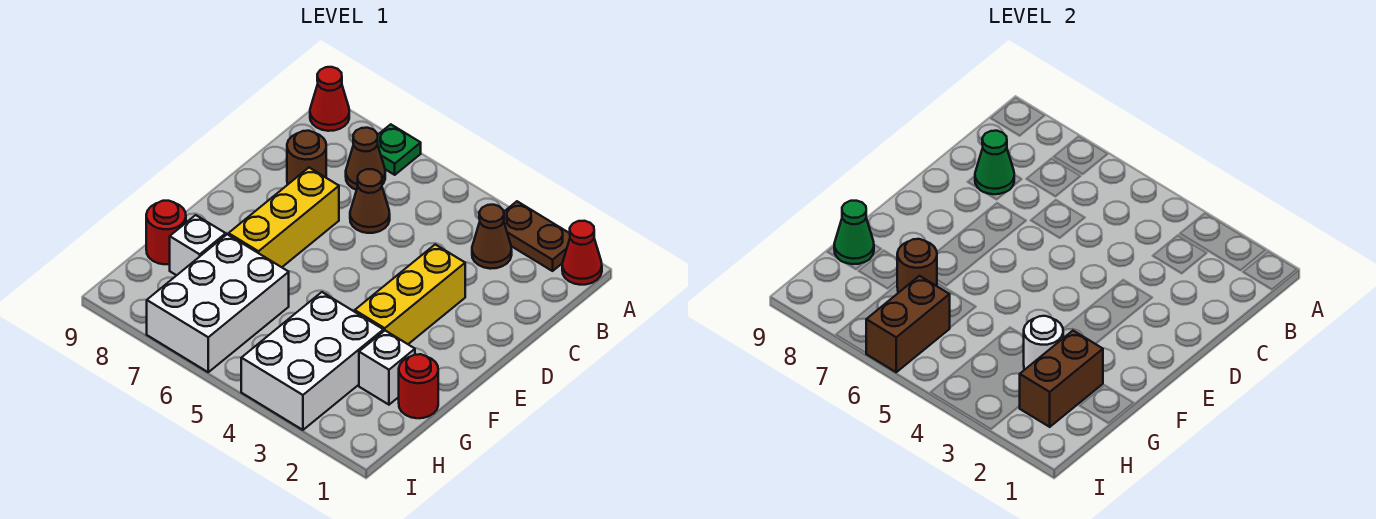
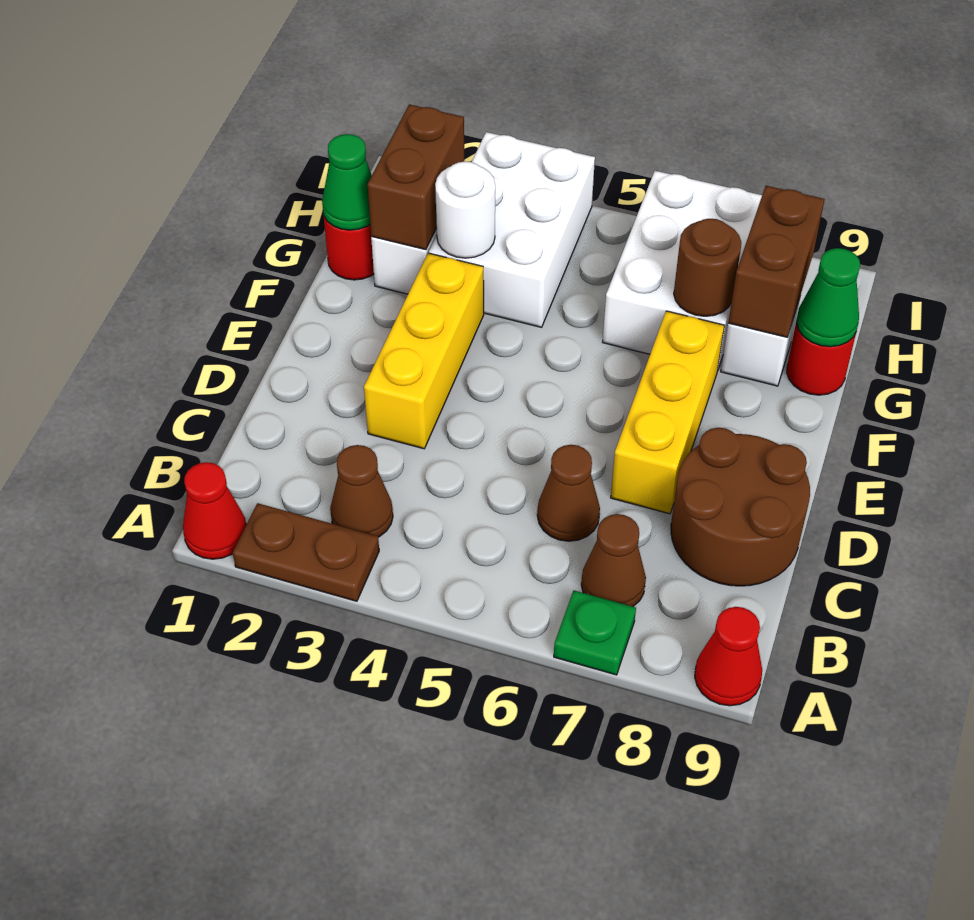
brown 1x1 round brick [287,131,326,184] -> brown 2x2 round brick [671,428,810,586]
green 1x1 cone [975,131,1014,194] -> green 1x1 cone moved to [322,134,372,230]
brown 1x2 brick [866,276,950,372] -> brown 1x2 brick moved to [728,186,825,337]

